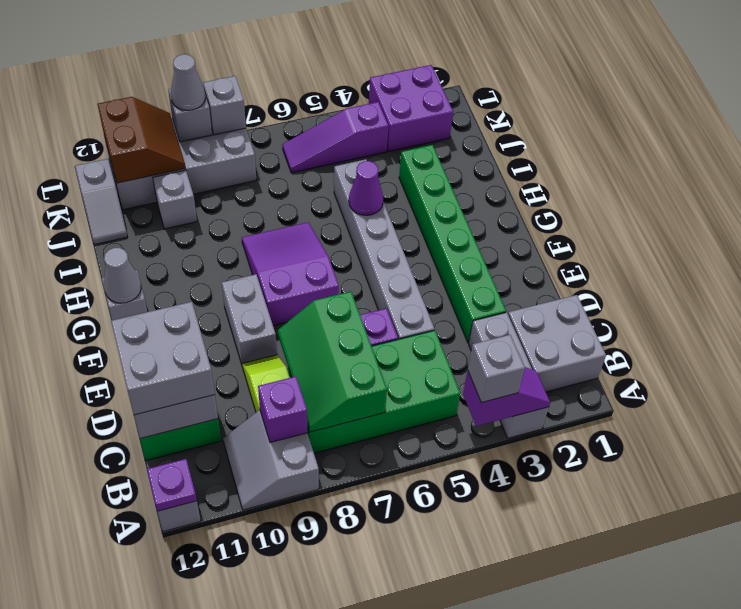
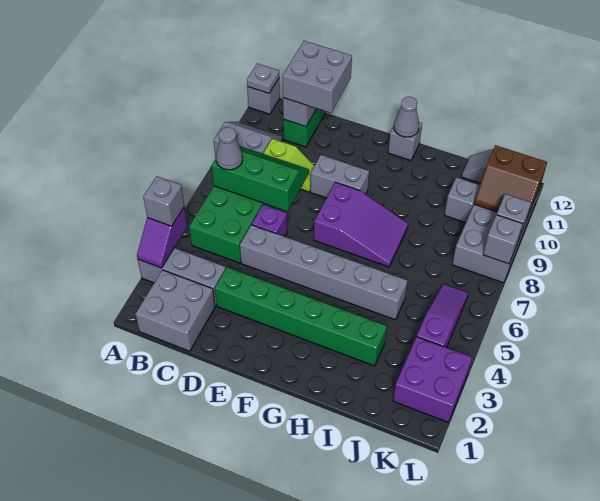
purple 1x1 plate [147,459,197,511] -> grey 1x1 plate [247,63,279,93]
purple 1x1 brick [258,376,307,442] -> none
purple 1x1 cone [349,161,383,215] -> none
grey 1x1 cone [171,54,205,110] -> grey 1x1 cone moved to [216,127,243,170]

